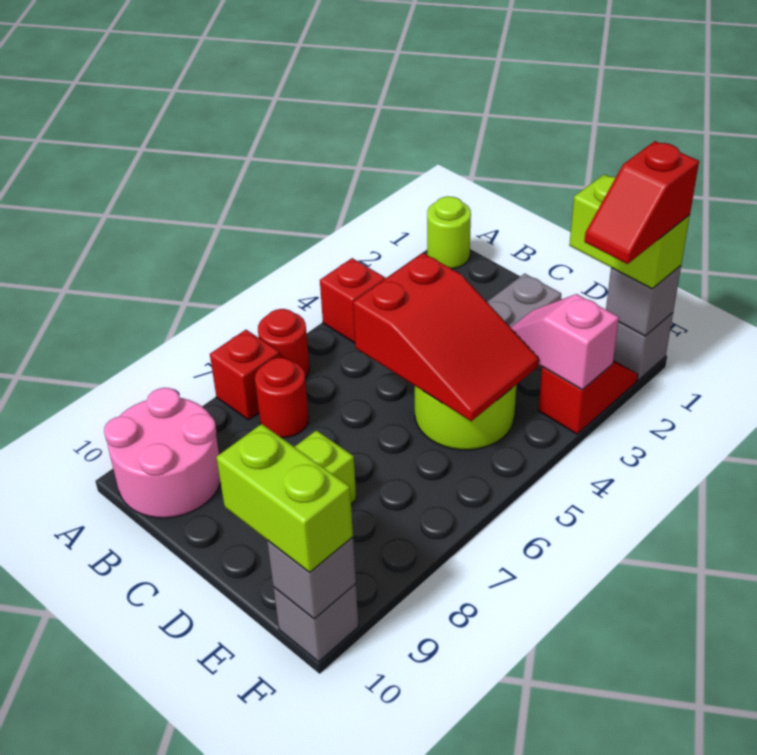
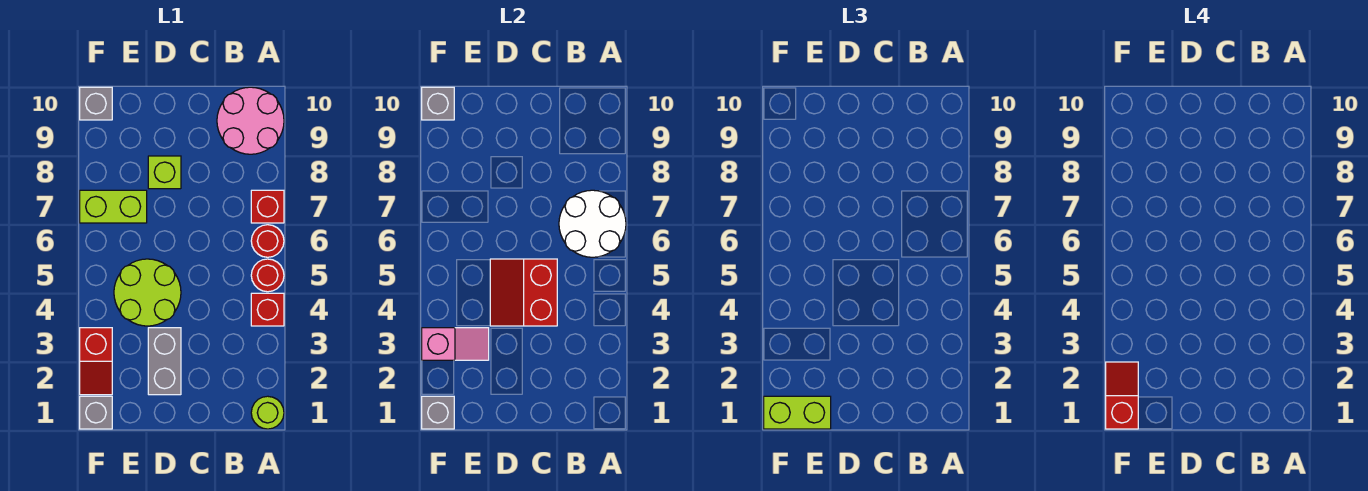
none -> white 2x2 round brick [559,190,626,257]
red 1x1 round brick [255,358,309,438] -> red 1x1 round brick moved to [251,259,284,292]
red 2x3 slope [353,253,539,421] -> red 2x2 slope [490,259,557,326]
lime 1x2 brick [216,424,353,572] -> lime 1x2 brick moved to [80,190,147,223]

